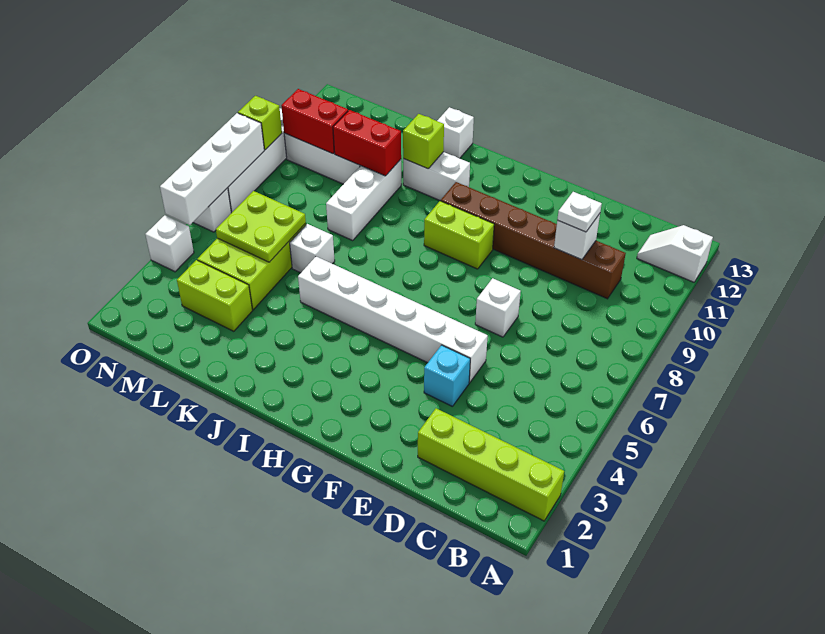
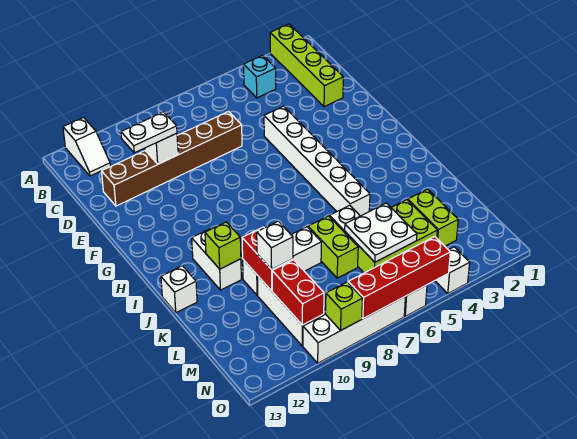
brown 1x6 brick [441,182,626,299] -> brown 1x6 brick turned to [102,112,242,206]
white 1x1 plate [557,192,602,232] -> white 1x2 plate [121,112,177,153]
cyan 1x1 brick [424,345,470,407] -> cyan 1x1 brick moved to [244,55,276,98]
white 1x1 brick [475,278,521,337] -> white 1x1 brick moved to [257,221,293,270]
lime 1x2 brick [424,201,494,269] -> lime 1x2 brick moved to [308,216,358,278]
lime 2x2 plate [216,191,306,262] -> white 2x2 plate [345,203,417,262]
white 1x4 brick [160,113,264,225] -> red 1x4 brick [348,236,450,318]

